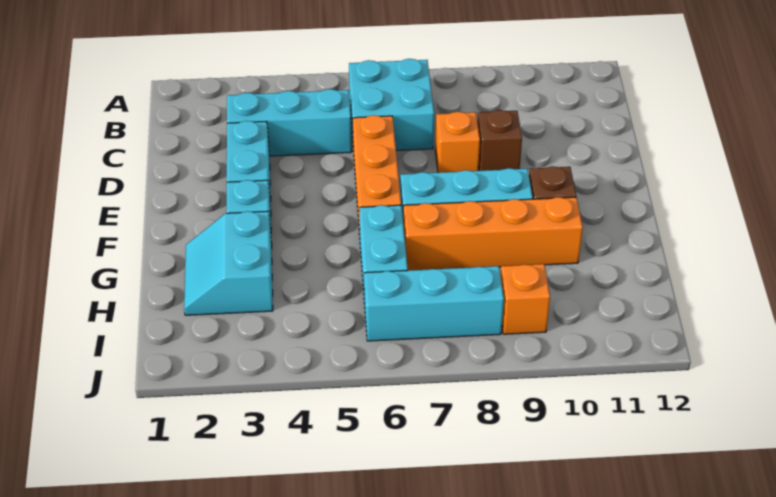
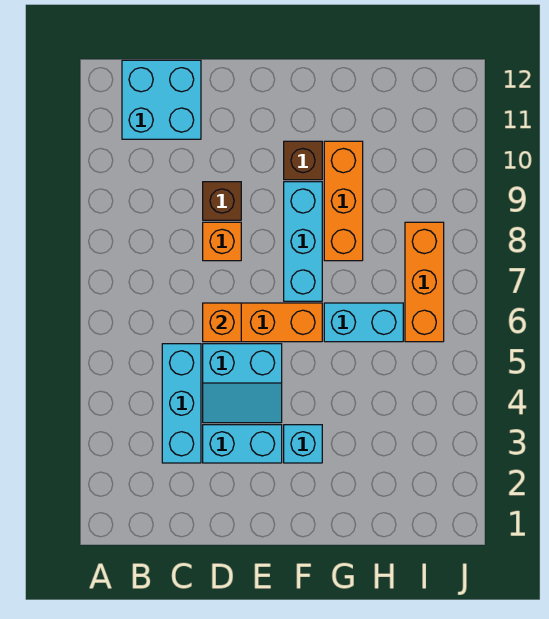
cyan 2x2 brick [349,59,434,150] -> cyan 2x2 brick moved to [122,60,201,139]
cyan 2x2 slope [184,211,273,315] -> cyan 2x2 slope moved to [203,344,282,423]
orange 1x4 brick [403,197,583,271] -> orange 1x3 brick [324,141,363,261]
cyan 1x3 brick [364,266,504,341] -> orange 1x3 brick [405,222,444,342]
orange 1x1 brick [500,264,550,334] -> orange 1x1 brick moved to [203,303,241,342]

